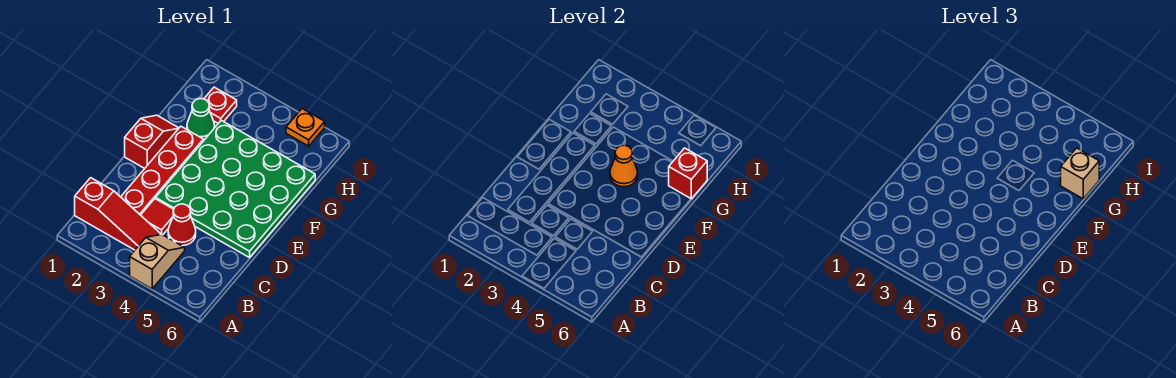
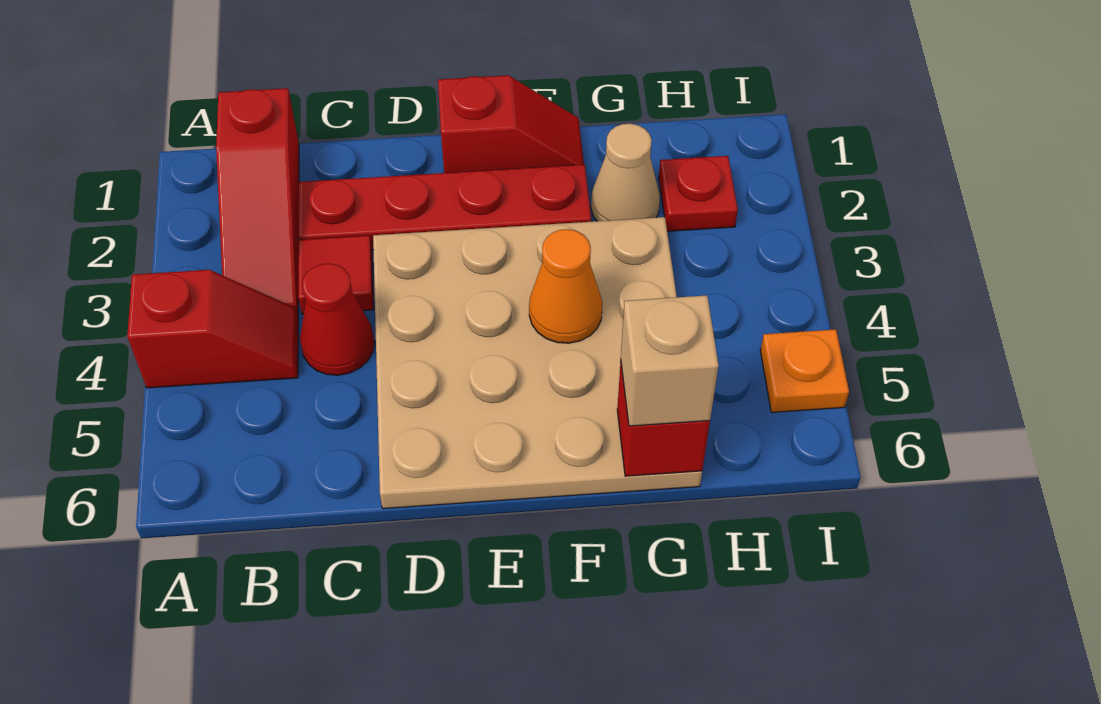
tan 1x2 slope [130,234,185,289] -> red 1x2 slope [127,270,298,388]
green 4x4 plate [156,120,315,258] -> tan 4x4 plate [373,217,702,509]
green 1x1 cone [187,99,215,140] -> tan 1x1 cone [591,124,660,221]

